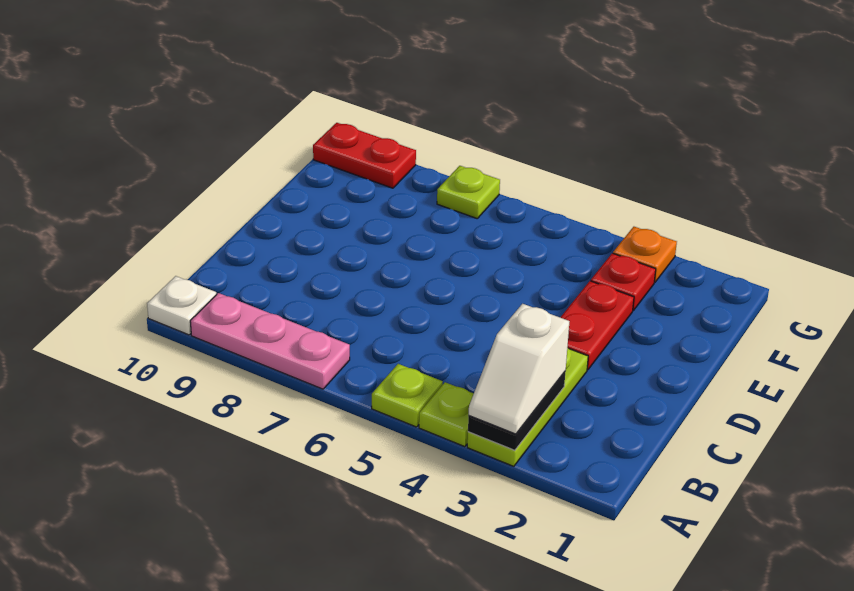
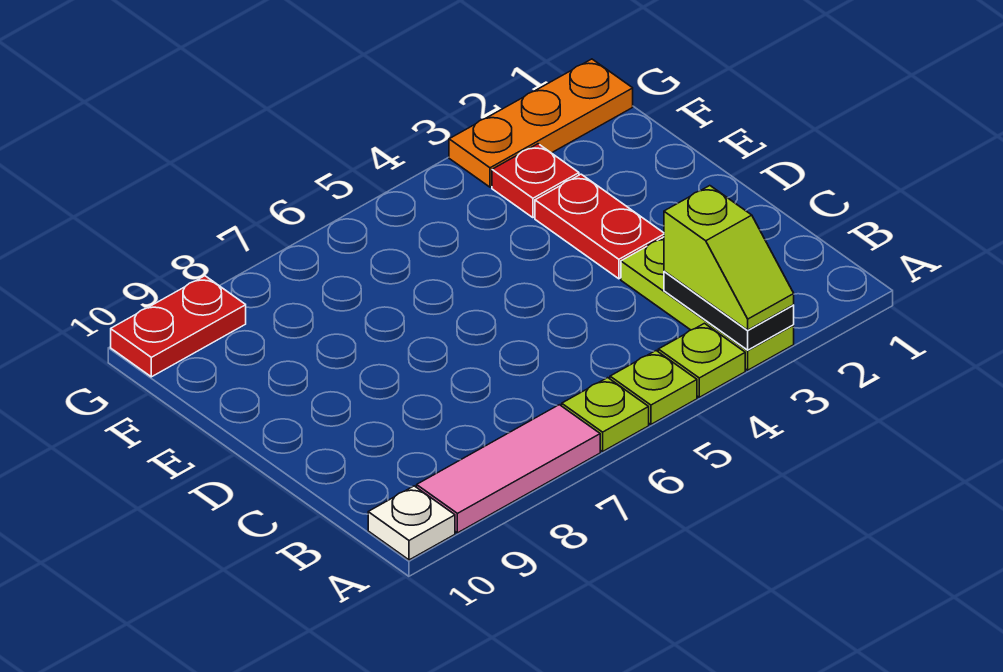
white 1x2 slope [469,304,569,434] -> lime 1x2 slope [664,186,794,330]
pink 1x3 plate [190,293,350,389] -> pink 1x3 tile [417,405,600,533]
orange 1x1 plate [613,227,677,282] -> orange 1x3 plate [449,59,633,187]
lime 1x1 plate [437,166,500,218] -> lime 1x1 plate moved to [562,378,649,451]

